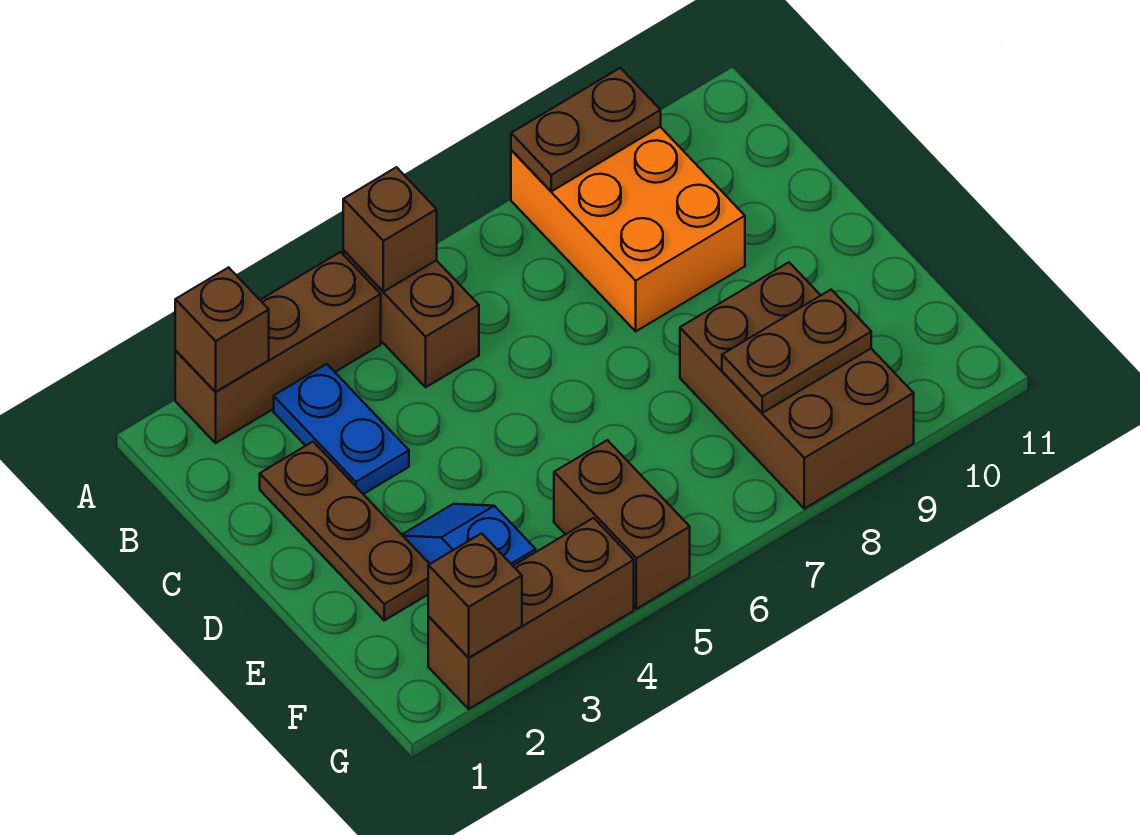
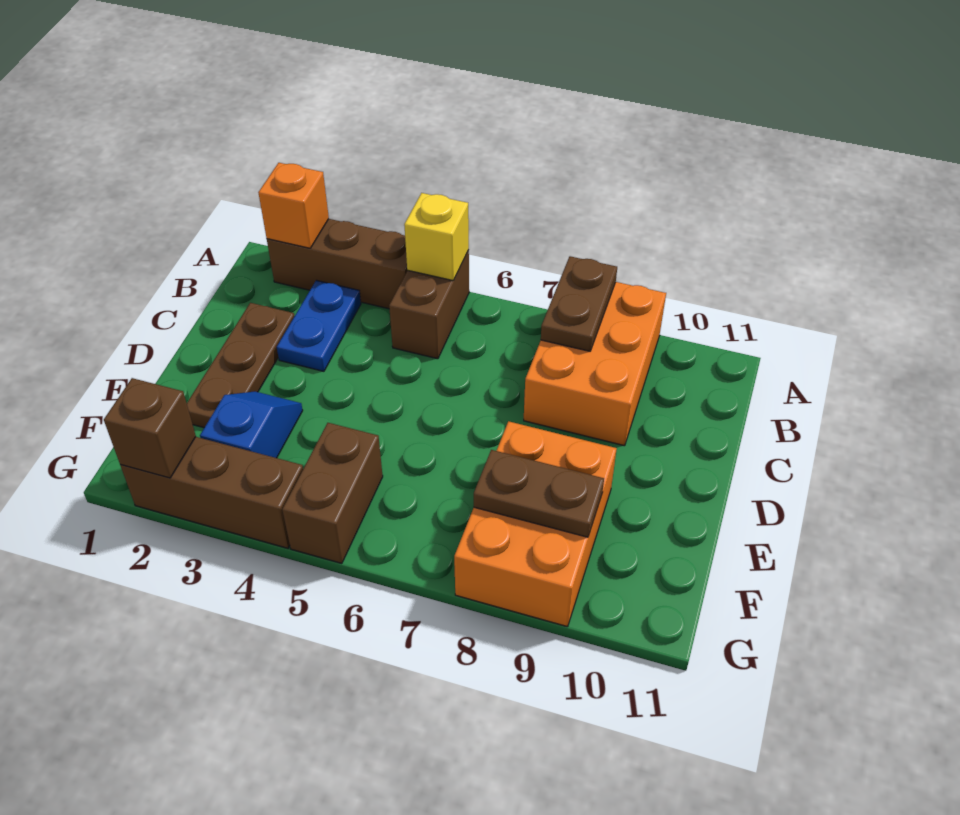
brown 1x1 brick [175,267,269,392] -> orange 1x1 brick [258,163,329,248]
brown 1x1 brick [343,167,437,292] -> yellow 1x1 brick [404,193,469,281]
brown 1x2 plate [511,68,661,191] -> brown 1x2 plate turned to [541,256,617,351]
brown 2x3 brick [680,262,914,509] -> orange 2x3 brick [454,421,617,627]

